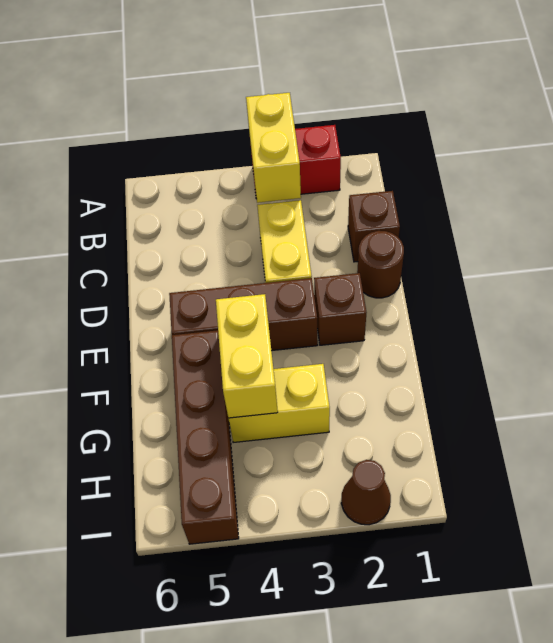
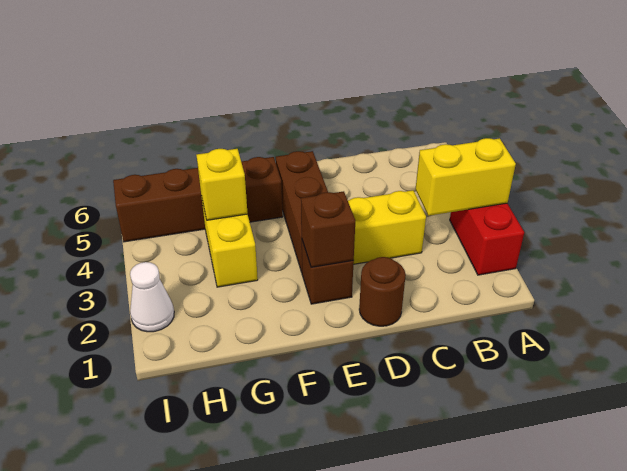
brown 1x1 brick [348,191,400,262] -> brown 1x1 brick moved to [301,191,355,267]
yellow 1x2 brick [216,294,278,418] -> yellow 1x1 brick [196,149,248,220]
brown 1x1 cone [341,460,391,525] -> white 1x1 cone [130,262,174,332]

